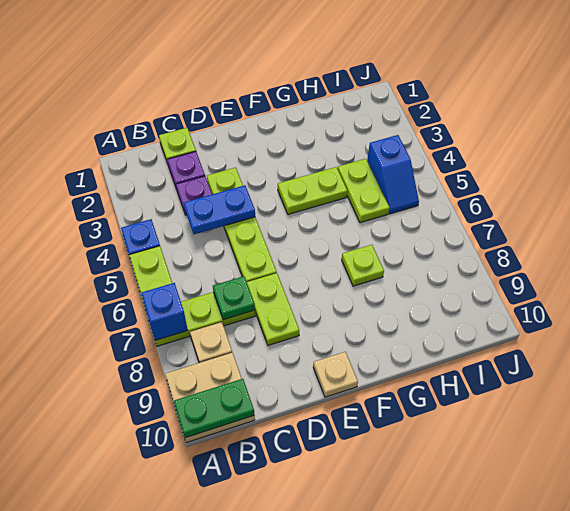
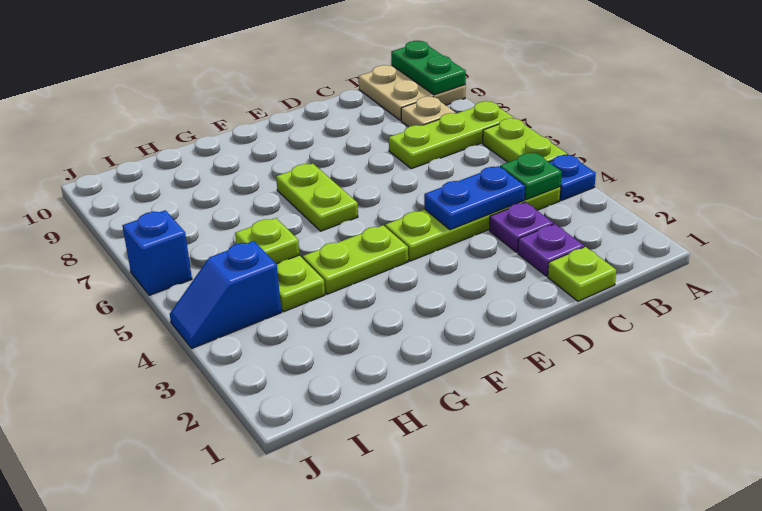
blue 1x1 brick [141,283,188,341] -> blue 1x1 brick moved to [122,210,192,295]
green 1x2 plate [174,379,254,438] -> green 1x2 plate turned to [391,41,466,95]
green 1x1 plate [213,276,255,320] -> green 1x1 plate moved to [500,153,562,200]
lime 1x4 plate [207,168,277,282] -> lime 1x4 plate turned to [385,187,561,261]
lime 1x2 plate [247,273,299,345] -> lime 1x2 plate moved to [276,164,358,231]
tan 1x1 plate [313,352,358,397] -> none
lime 1x1 plate [342,245,384,286] -> lime 1x1 plate moved to [235,218,299,264]
blue 1x2 slope [367,135,419,214] -> blue 1x2 slope turned to [170,241,281,348]

